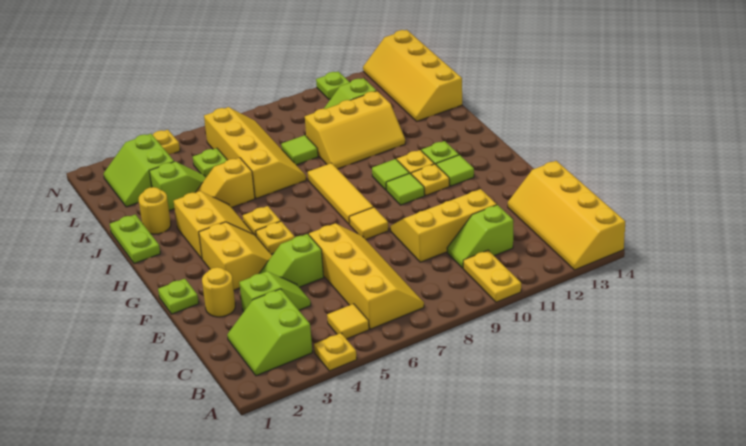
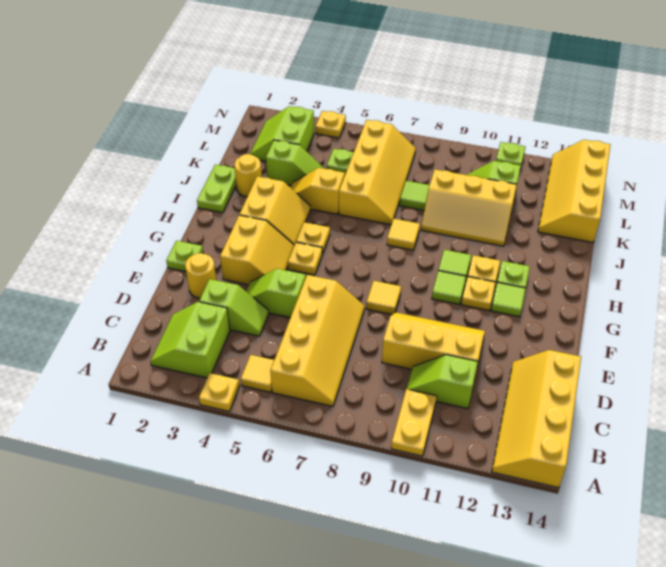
yellow 1x3 tile [308,163,373,225] -> yellow 1x1 tile [387,219,420,250]

